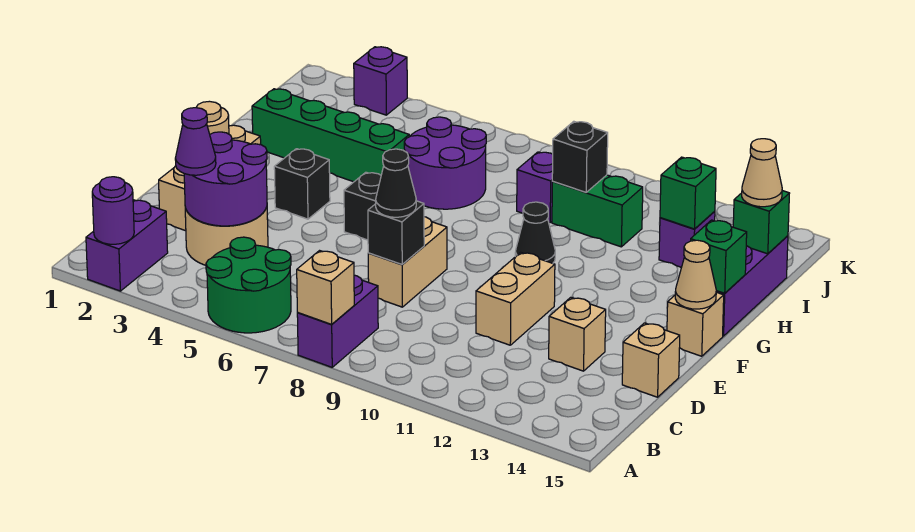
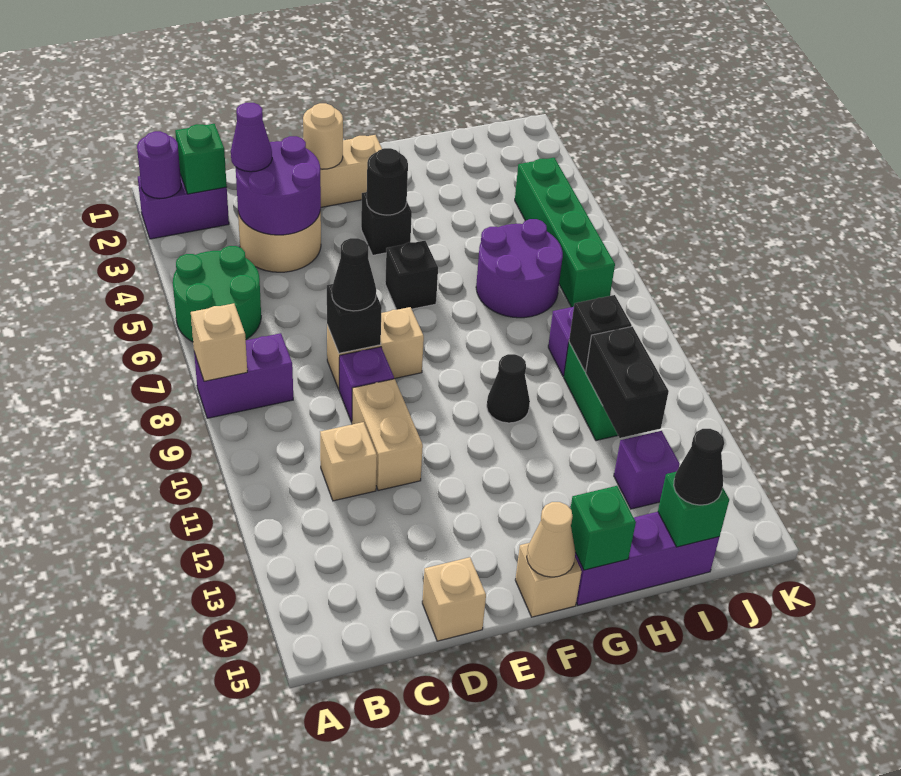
tan 1x2 brick [476,252,555,345] -> tan 1x2 brick turned to [352,379,423,491]
tan 1x1 brick [549,297,606,371] -> tan 1x1 brick moved to [320,422,377,501]
none -> black 1x1 round brick [367,148,408,215]
green 1x4 brick [252,89,409,182] -> green 1x4 brick moved to [515,158,615,307]
none -> black 1x2 brick [586,327,669,438]
green 1x1 brick [660,157,716,229] -> green 1x1 brick moved to [175,124,227,194]
tan 1x1 cone [742,139,782,207] -> black 1x1 cone [674,429,724,505]
purple 1x1 brick [354,47,407,115] -> purple 1x1 brick moved to [339,347,394,422]

